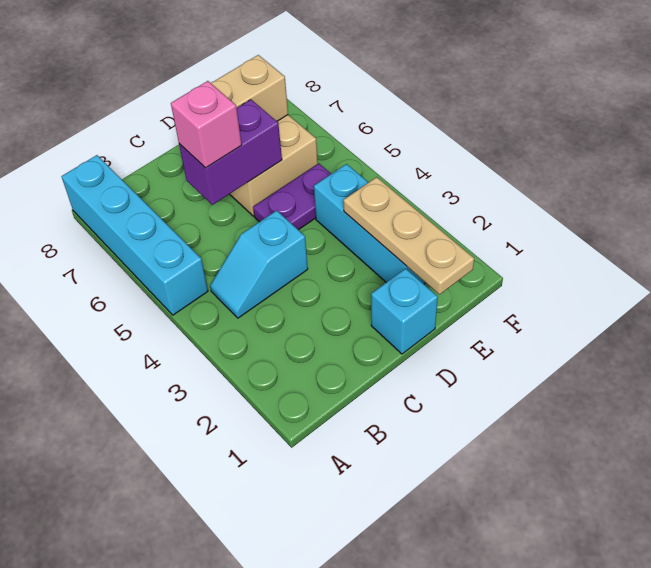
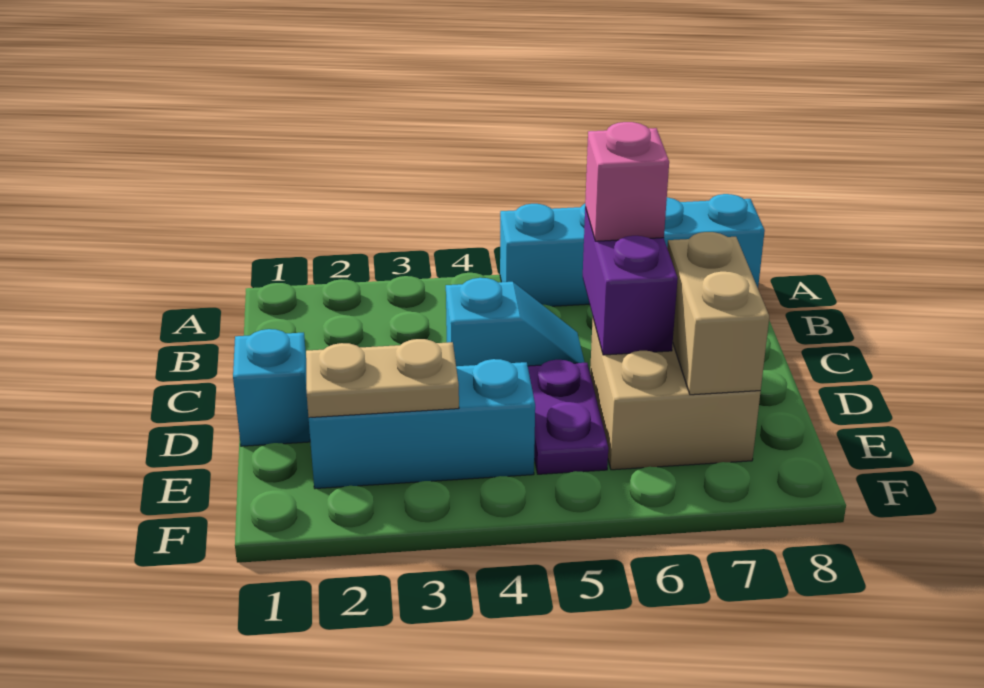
cyan 1x2 slope [210,211,308,318] -> cyan 1x2 slope turned to [446,278,585,366]
tan 1x3 plate [344,177,474,294] -> tan 1x2 plate [306,339,459,418]

